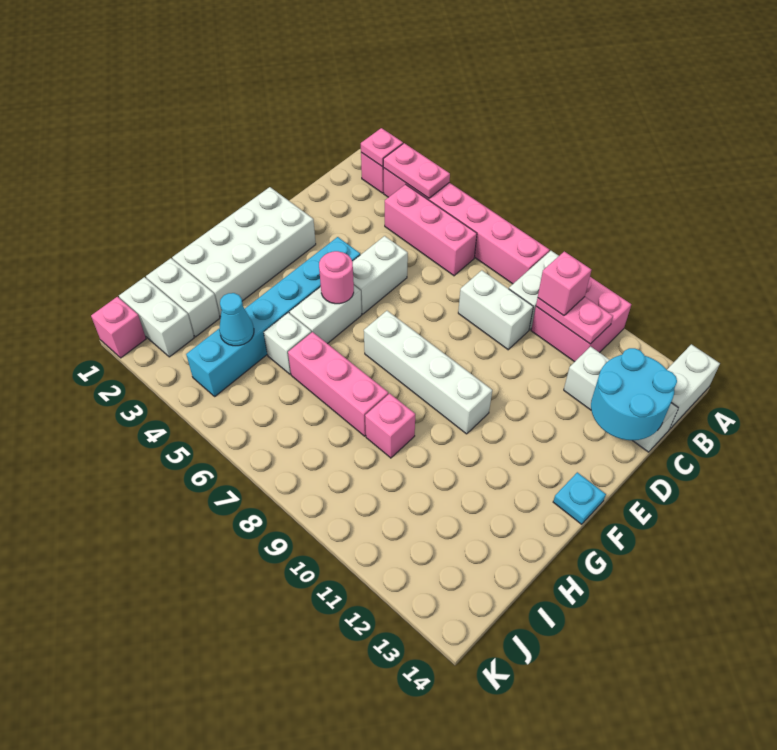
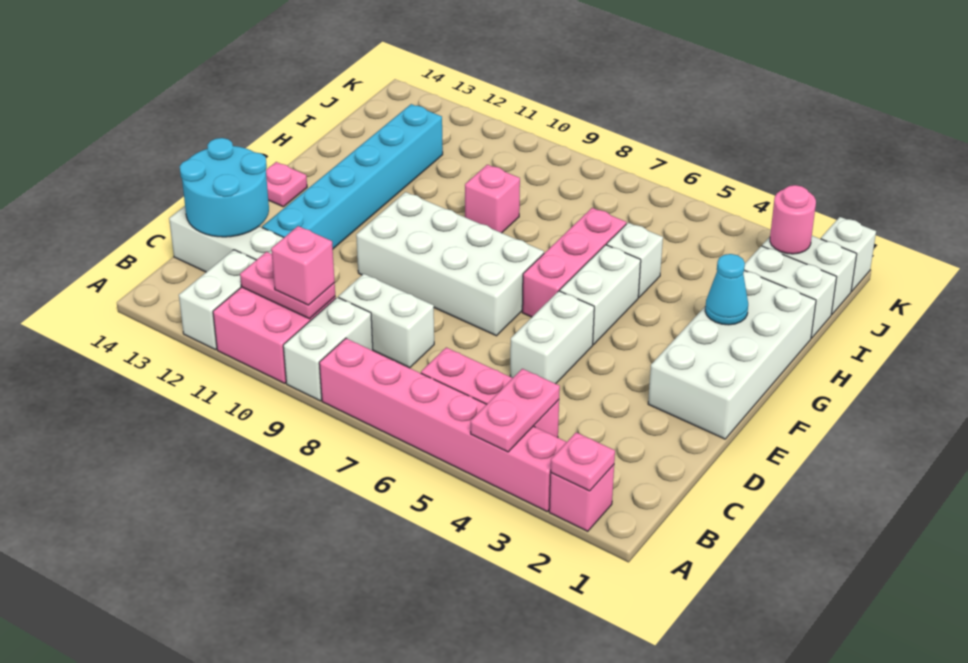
pink 1x2 plate [383,143,450,198] -> pink 1x2 plate turned to [471,369,560,452]
white 1x2 brick [667,344,720,429] -> white 1x2 brick moved to [179,250,256,350]
cyan 1x6 brick [186,237,360,396] -> cyan 1x6 brick moved to [262,104,443,249]
pink 1x1 round brick [319,251,354,304] -> pink 1x1 round brick moved to [770,185,816,254]
white 1x4 brick [364,311,492,434] -> white 2x4 brick [356,192,544,336]
cyan 1x1 plate [553,472,606,524] -> pink 1x1 plate [266,162,307,207]
pink 1x3 brick [288,332,388,436] -> pink 1x3 brick turned to [522,208,626,317]
cyan 1x1 cone [219,293,254,346] -> cyan 1x1 cone moved to [705,254,748,325]
pink 1x1 brick [91,297,146,358] -> white 1x1 brick [821,217,876,291]

